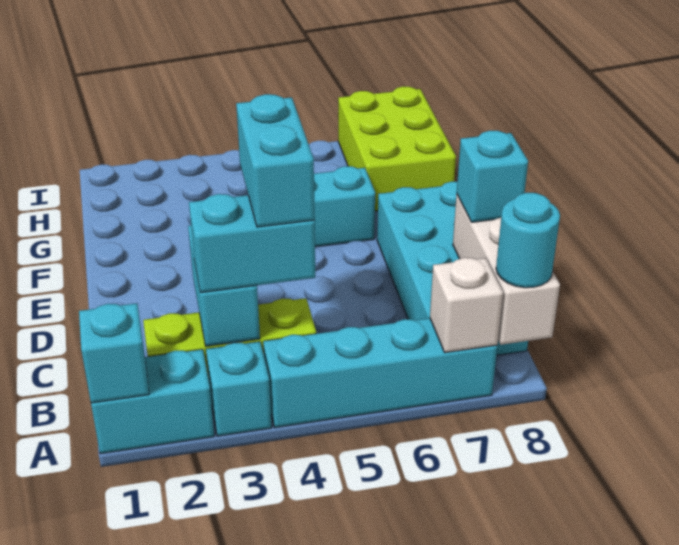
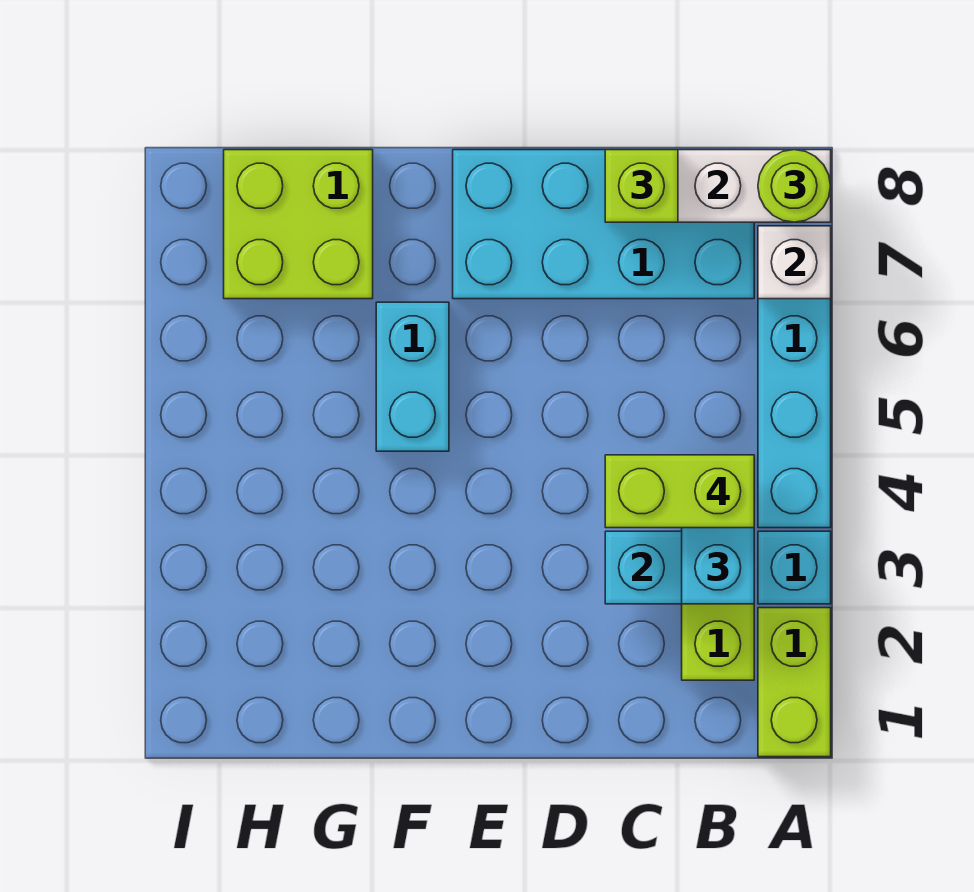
cyan 1x2 brick [91,349,214,454] -> lime 1x2 brick [758,608,831,757]
cyan 1x1 brick [79,303,149,403] -> none
cyan 1x1 round brick [496,193,560,288] -> lime 1x1 round brick [758,150,831,222]
cyan 1x2 brick [236,94,315,227] -> lime 1x2 brick [605,455,754,528]
cyan 1x1 brick [457,131,528,222] -> lime 1x1 brick [605,150,678,222]
lime 2x3 brick [338,86,456,211] -> lime 2x2 brick [224,150,373,299]

